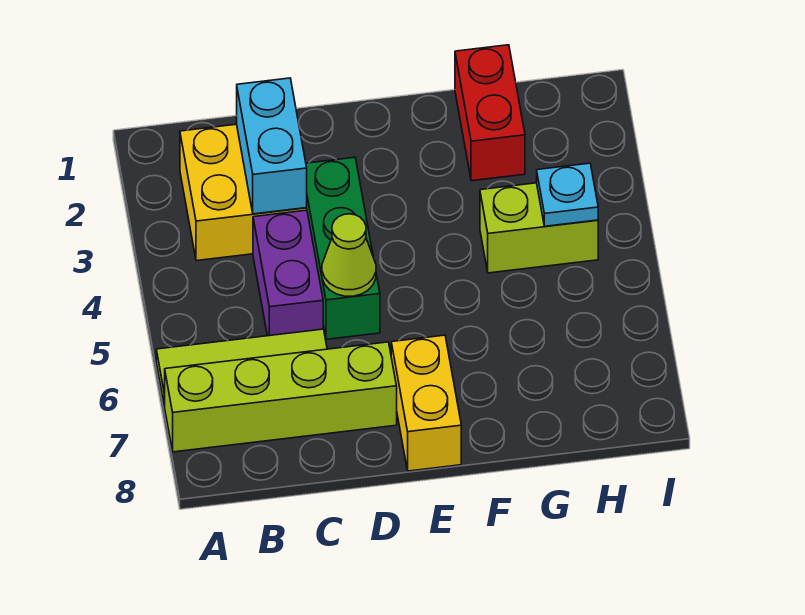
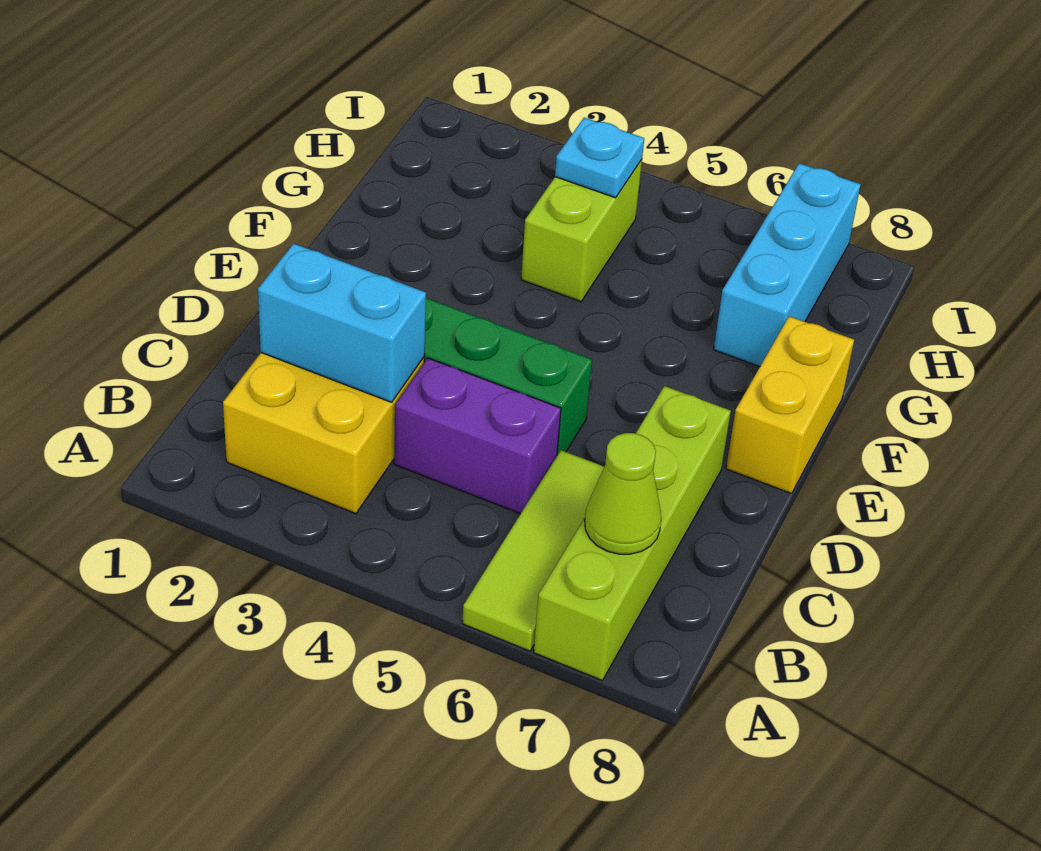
lime 1x1 cone [322,214,376,296] -> lime 1x1 cone moved to [585,433,661,554]
yellow 1x2 brick [391,335,461,471] -> yellow 1x2 brick turned to [726,316,854,494]
red 1x2 brick [455,45,525,181] -> none
none -> cyan 1x3 brick [714,163,861,367]

